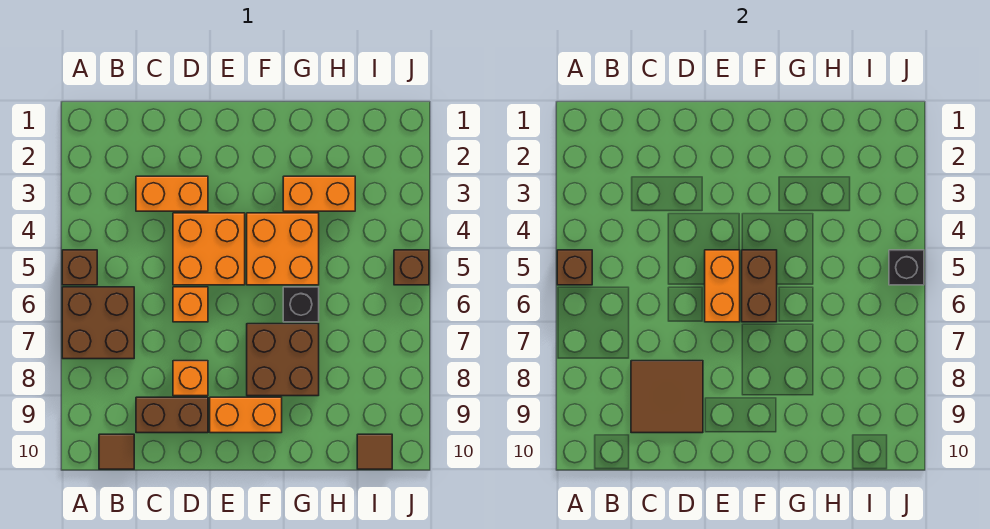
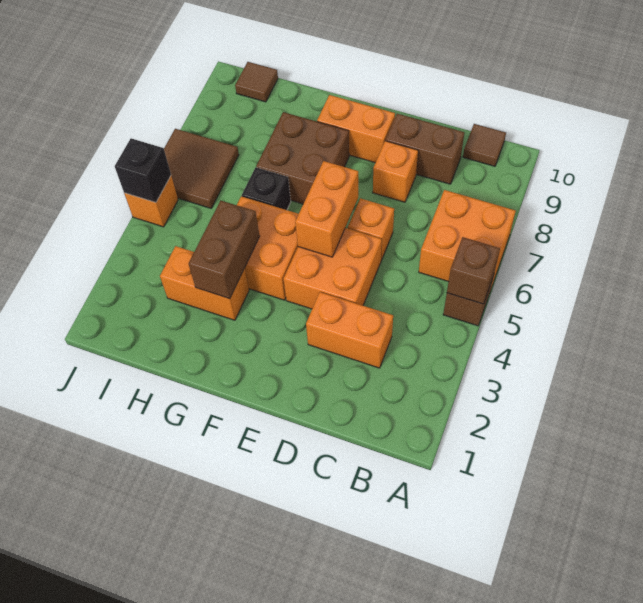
brown 2x2 brick [62,287,134,359] -> orange 2x2 brick [419,190,516,291]
brown 2x2 tile [631,361,703,433] -> brown 2x2 tile moved to [164,129,239,208]
brown 1x2 brick [742,250,777,322] -> brown 1x2 brick moved to [189,201,260,299]
brown 1x1 brick [394,250,429,285] -> orange 1x1 brick [124,176,178,227]

